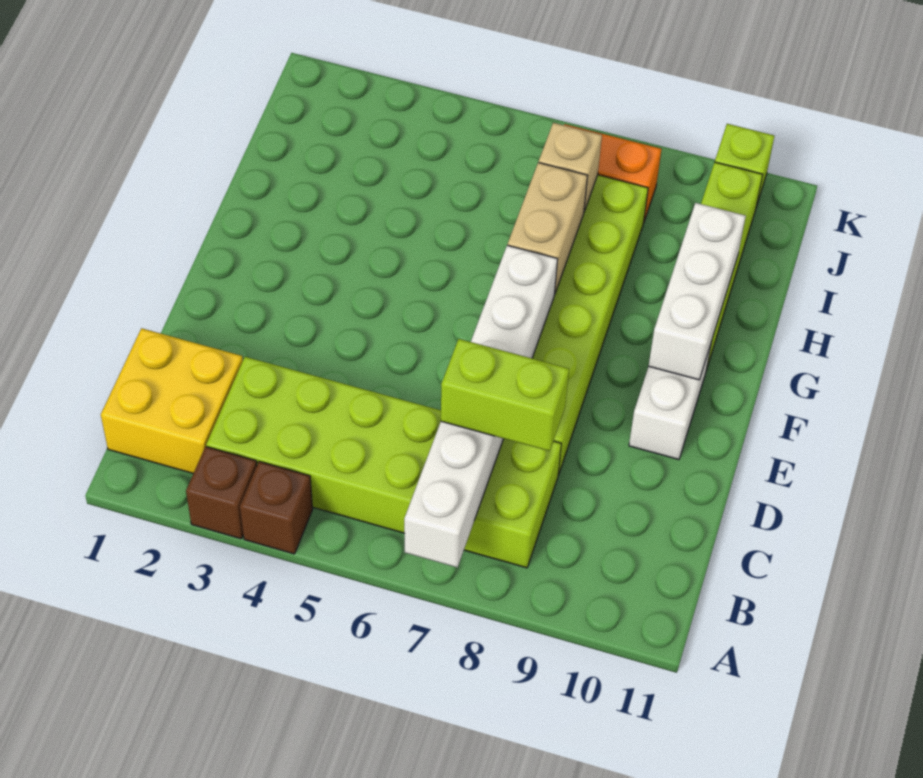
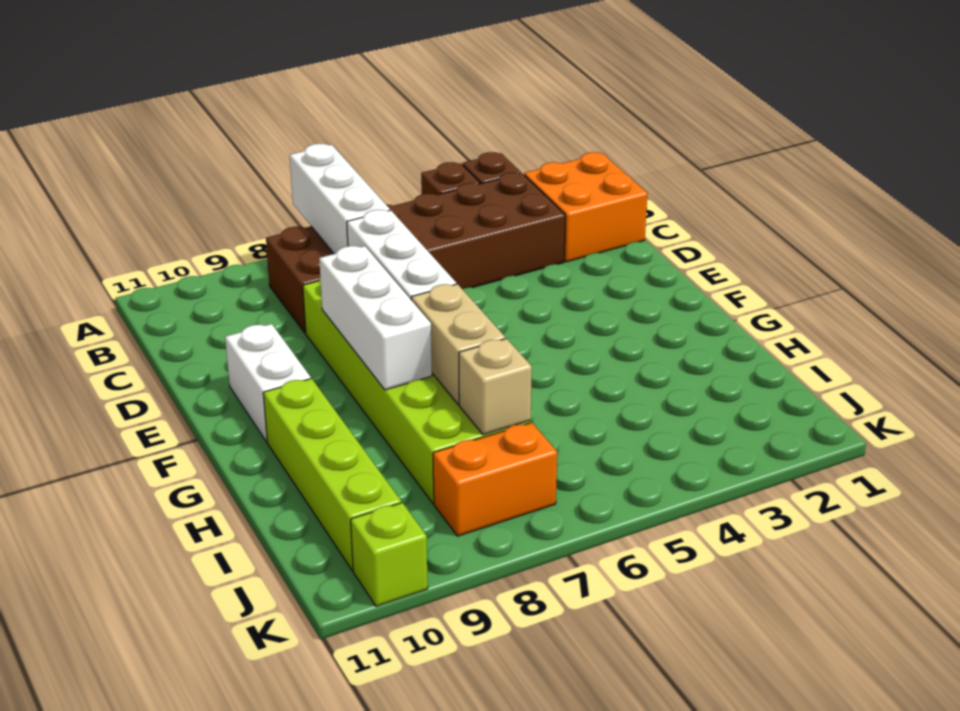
yellow 2x2 brick [101,328,243,473] -> orange 2x2 brick [524,152,648,262]
lime 2x6 brick [206,357,561,568] -> brown 2x6 brick [266,173,565,333]
lime 1x2 brick [441,339,569,451] -> none
white 1x3 brick [649,203,746,380] -> white 1x3 brick moved to [319,246,432,390]

